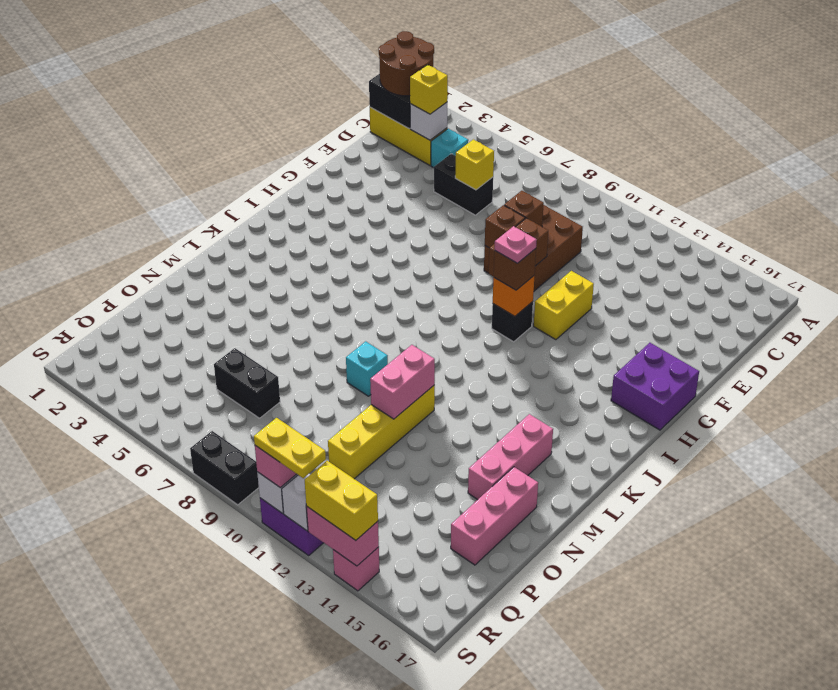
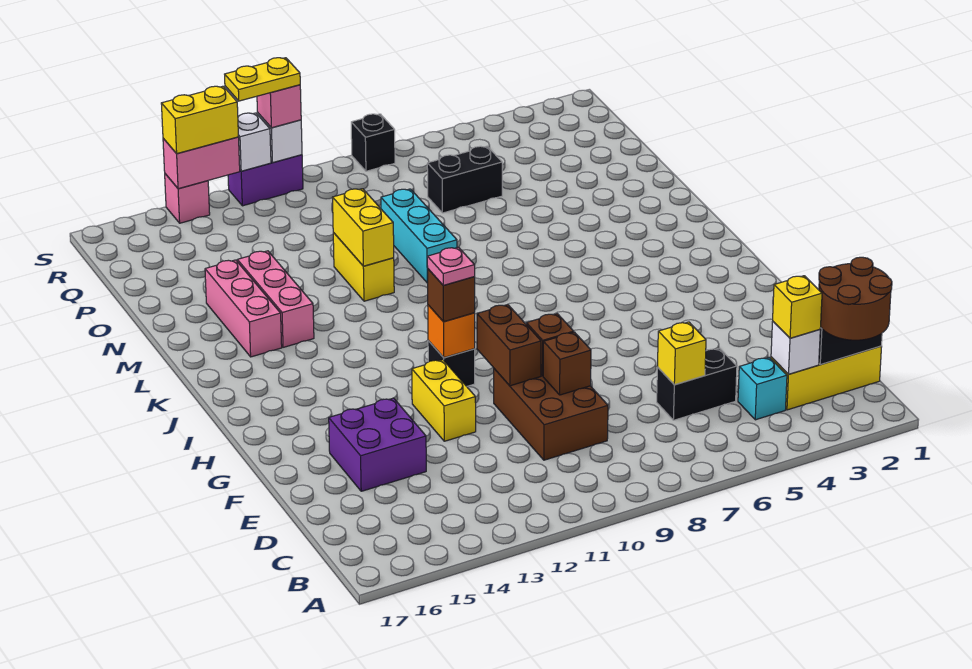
purple 2x2 brick [611,343,699,430] -> purple 2x2 brick moved to [329,398,426,491]
cyan 1x1 brick [346,341,388,396] -> cyan 1x3 brick [381,189,457,283]
yellow 1x4 brick [328,385,435,479] -> yellow 1x2 brick [333,233,394,301]
pink 1x2 brick [370,345,435,419] -> yellow 1x2 brick [333,189,394,266]
pink 1x3 brick [451,467,538,565] -> pink 1x3 brick moved to [237,251,314,347]
black 1x2 brick [190,431,259,505] -> black 1x1 brick [351,114,395,171]

